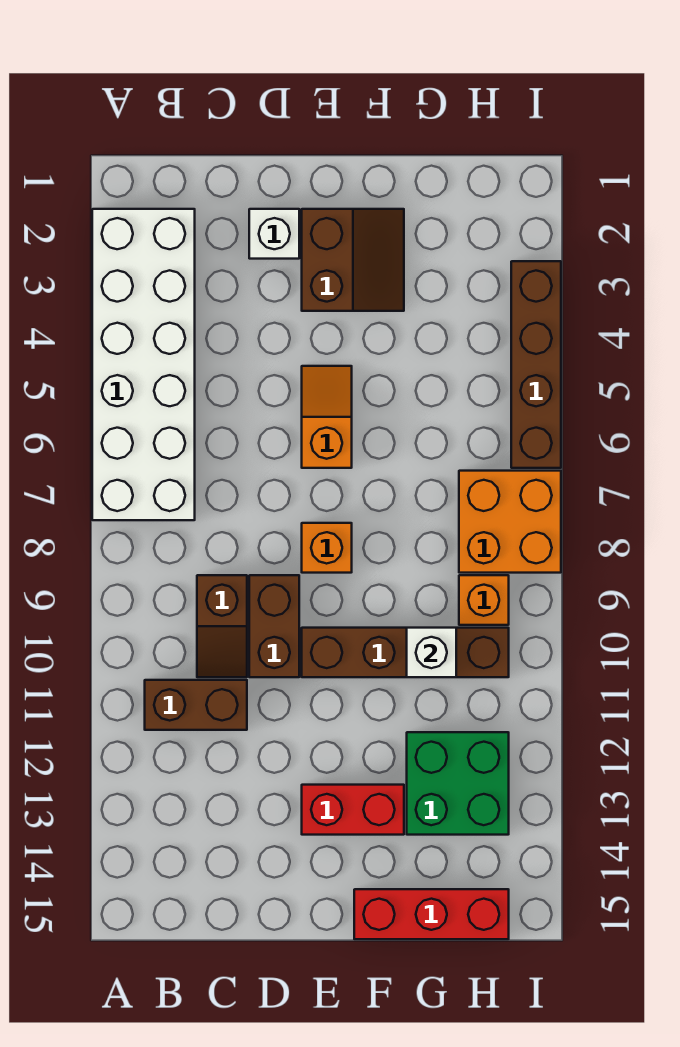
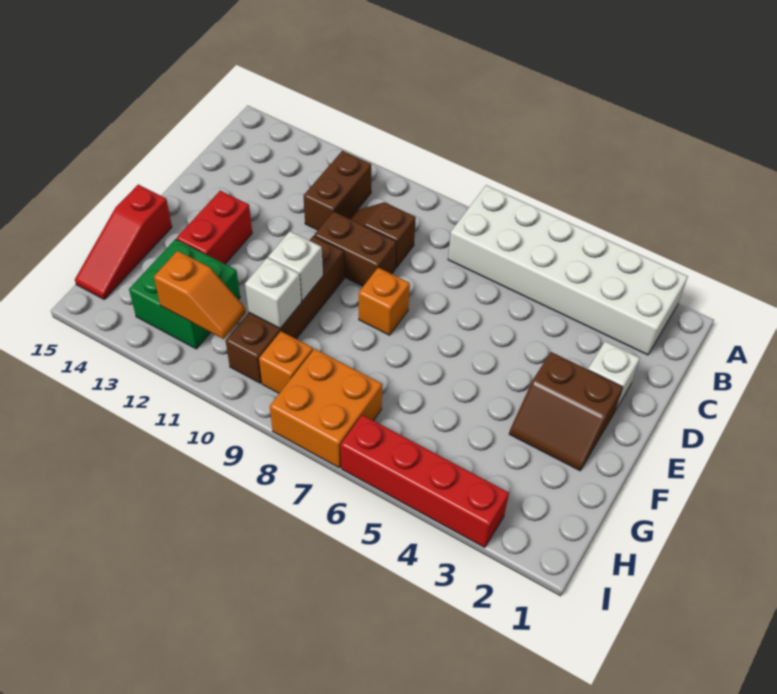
orange 1x2 slope [302,366,352,468] -> orange 1x2 slope moved to [154,251,246,339]
none -> white 1x1 brick [268,231,323,301]
red 1x3 brick [354,889,509,939] -> red 1x3 slope [75,185,172,299]
brown 1x4 brick [511,261,561,468] -> red 1x4 brick [341,415,509,548]

